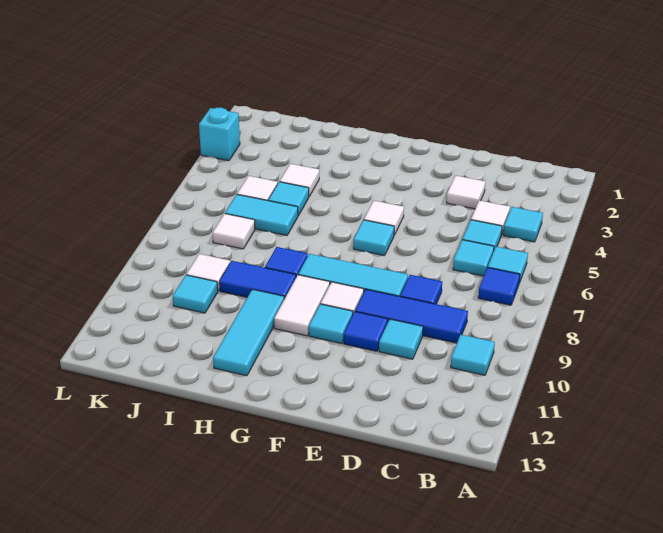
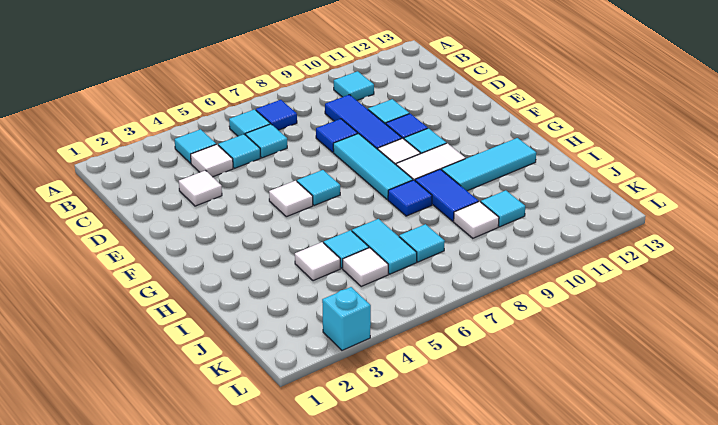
white 1x1 tile [213,214,255,249] -> cyan 1x1 tile [399,224,445,262]

